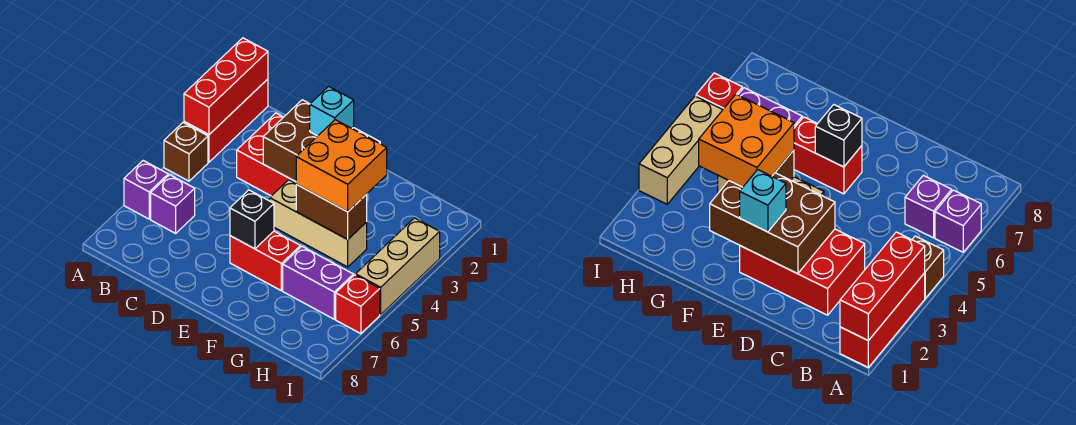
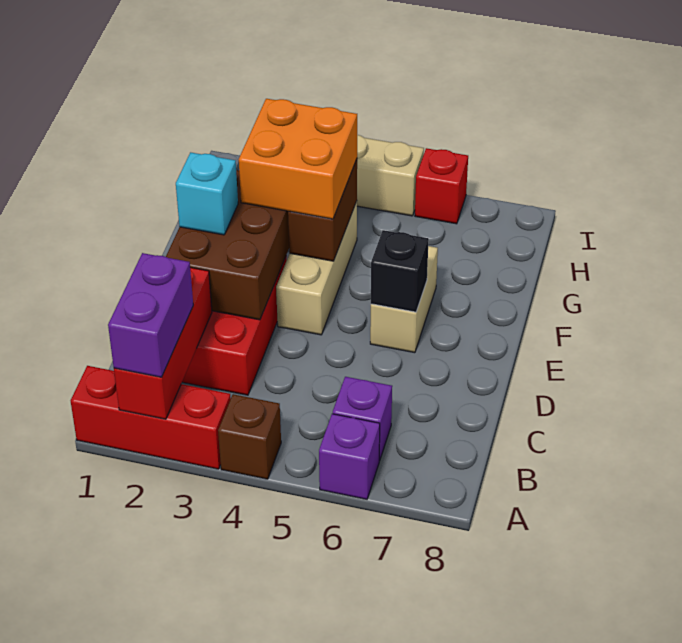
red 1x3 brick [184,38,268,135] -> red 1x3 brick turned to [114,267,212,419]
red 1x2 brick [230,231,300,291] -> tan 1x2 brick [370,246,438,353]
purple 1x2 brick [283,246,353,319] -> purple 1x2 brick moved to [108,253,193,377]

